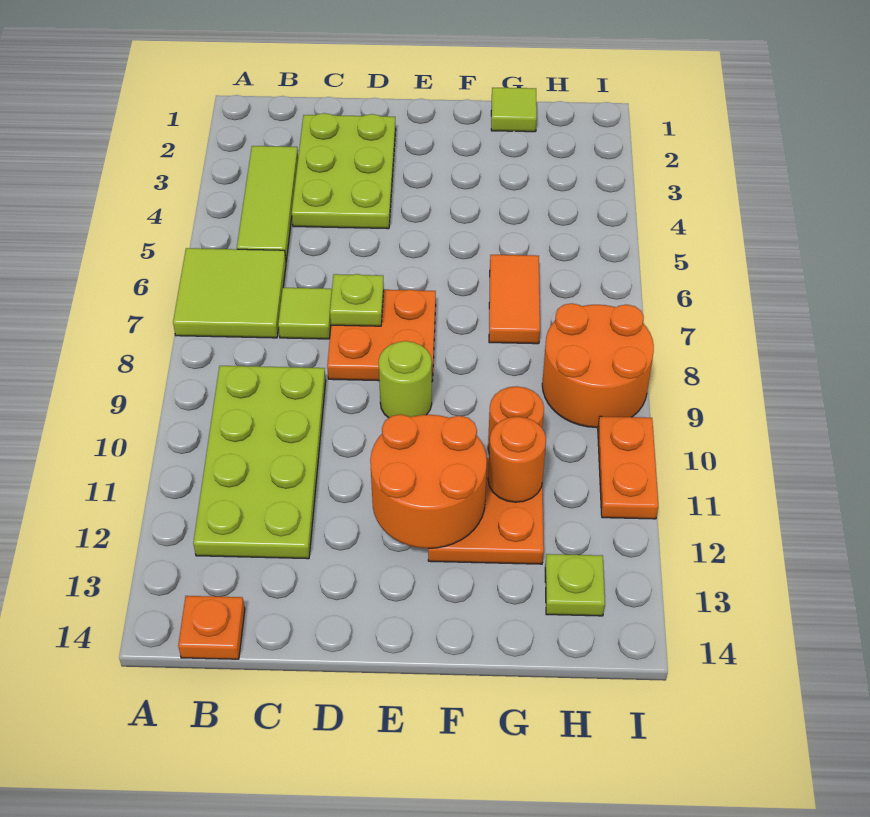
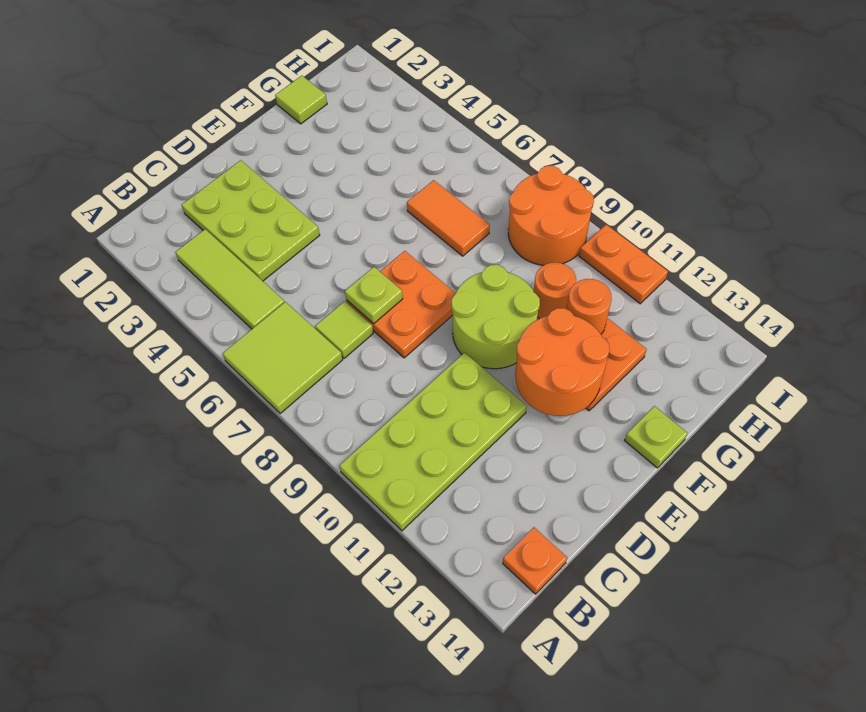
lime 2x4 plate [193,366,326,559] -> lime 2x4 plate turned to [339,353,527,531]
lime 1x1 round brick [379,341,432,418] -> lime 2x2 round brick [452,265,540,369]
lime 1x1 plate [545,554,605,616] -> lime 1x1 plate moved to [625,406,687,468]

